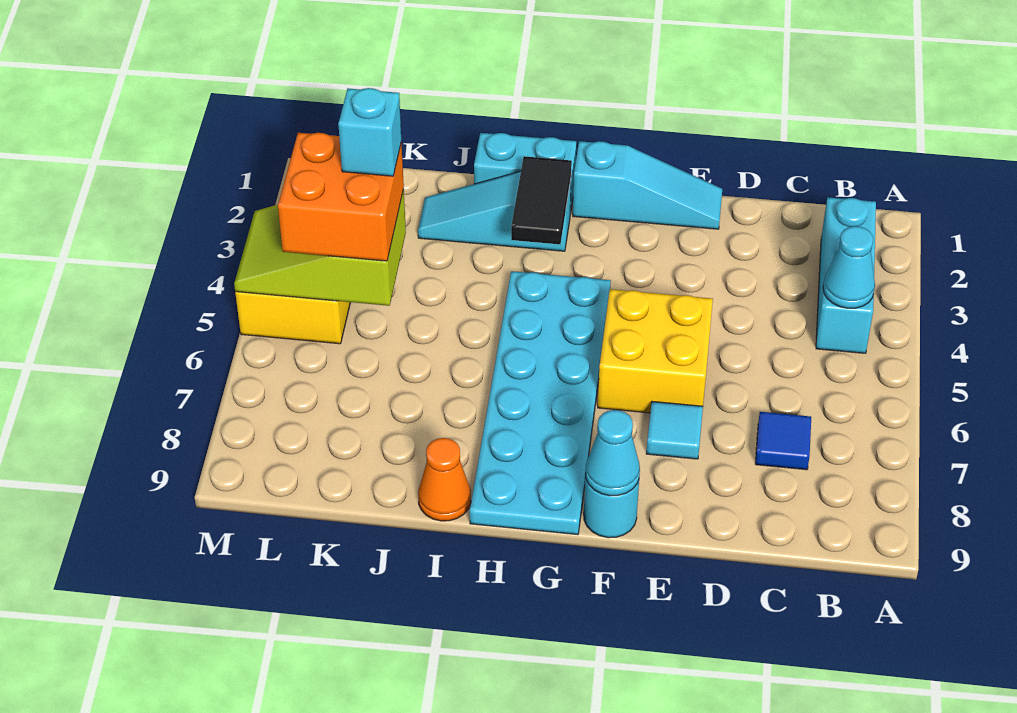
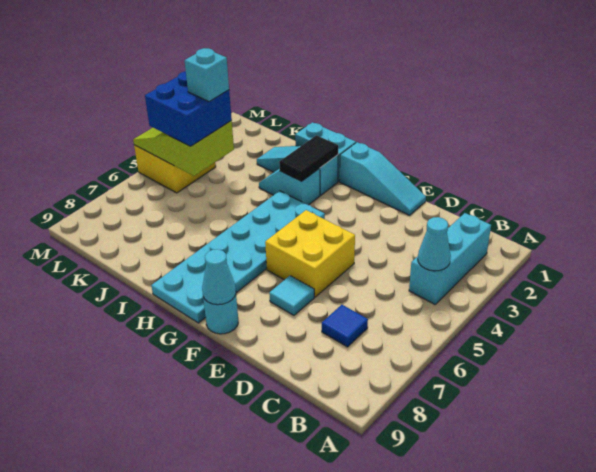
none -> cyan 1x2 slope [259,169,320,205]
orange 1x1 cone [418,438,471,521] -> none
orange 2x2 brick [278,133,404,261] -> blue 2x2 brick [145,71,232,146]

